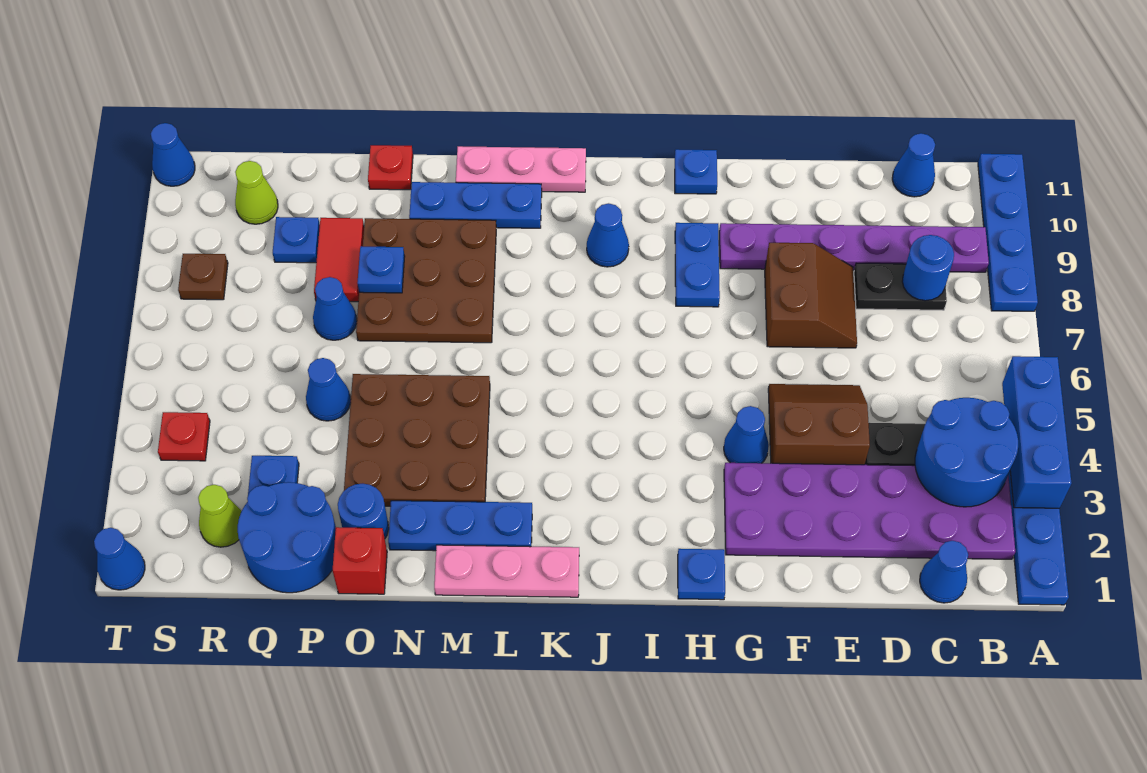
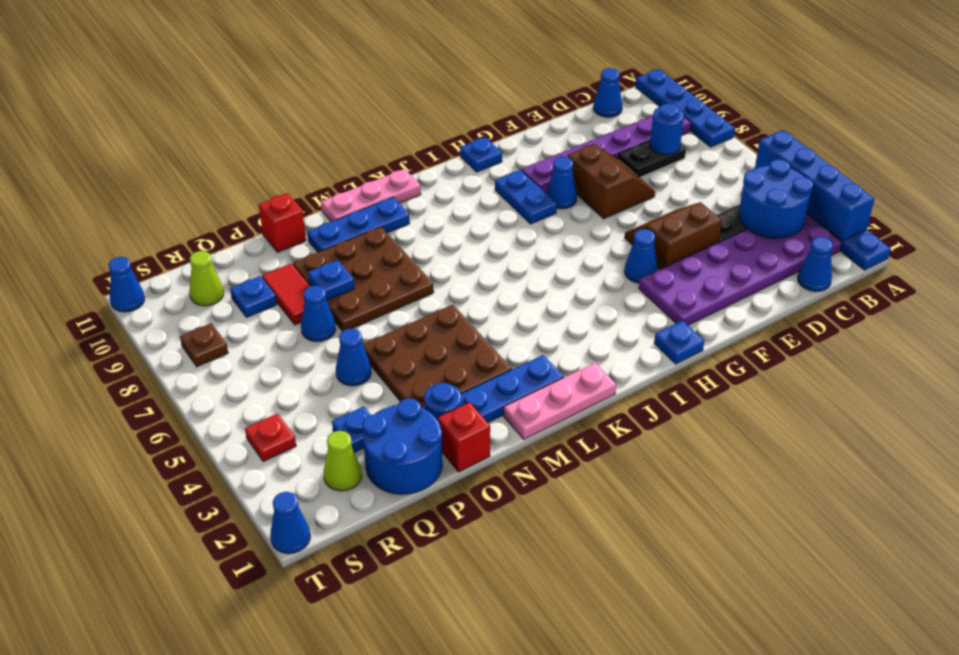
blue 1x3 brick [1002,356,1072,508] -> blue 1x4 brick [755,130,874,241]
blue 1x1 cone [587,203,629,267] -> blue 1x1 cone moved to [546,157,577,209]
red 1x1 plate [368,145,413,190] -> red 1x1 brick [259,193,306,252]

